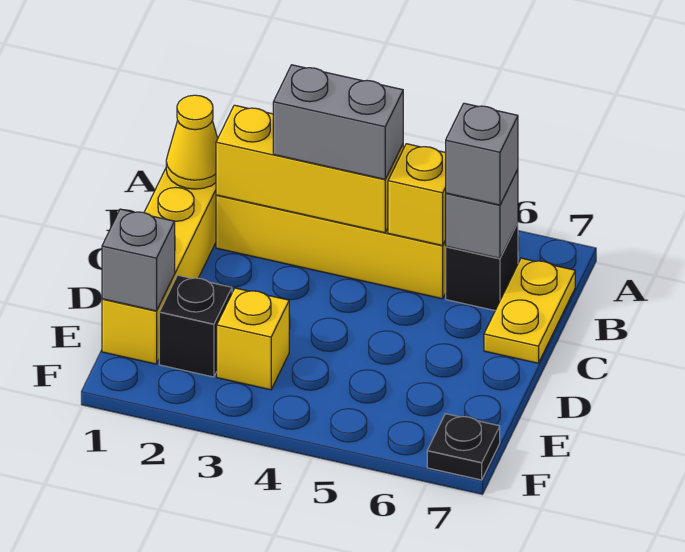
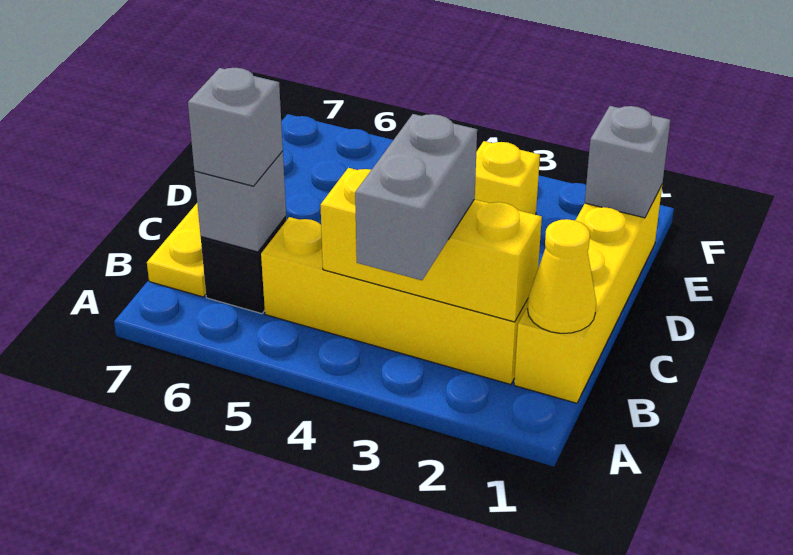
grey 1x2 brick [273,65,403,179] -> grey 1x2 brick turned to [355,114,477,280]
yellow 1x1 brick [388,144,446,245] -> none
black 1x1 brick [159,275,232,377] -> none
black 1x1 plate [427,414,500,480] -> none

